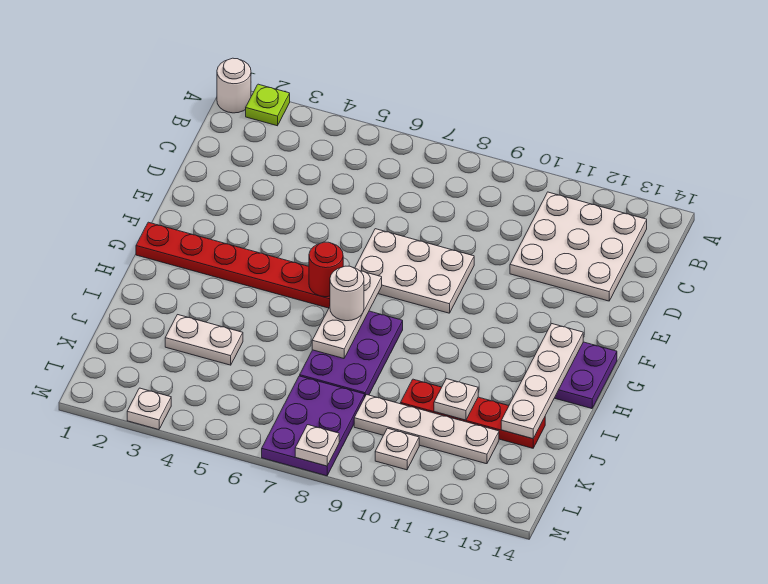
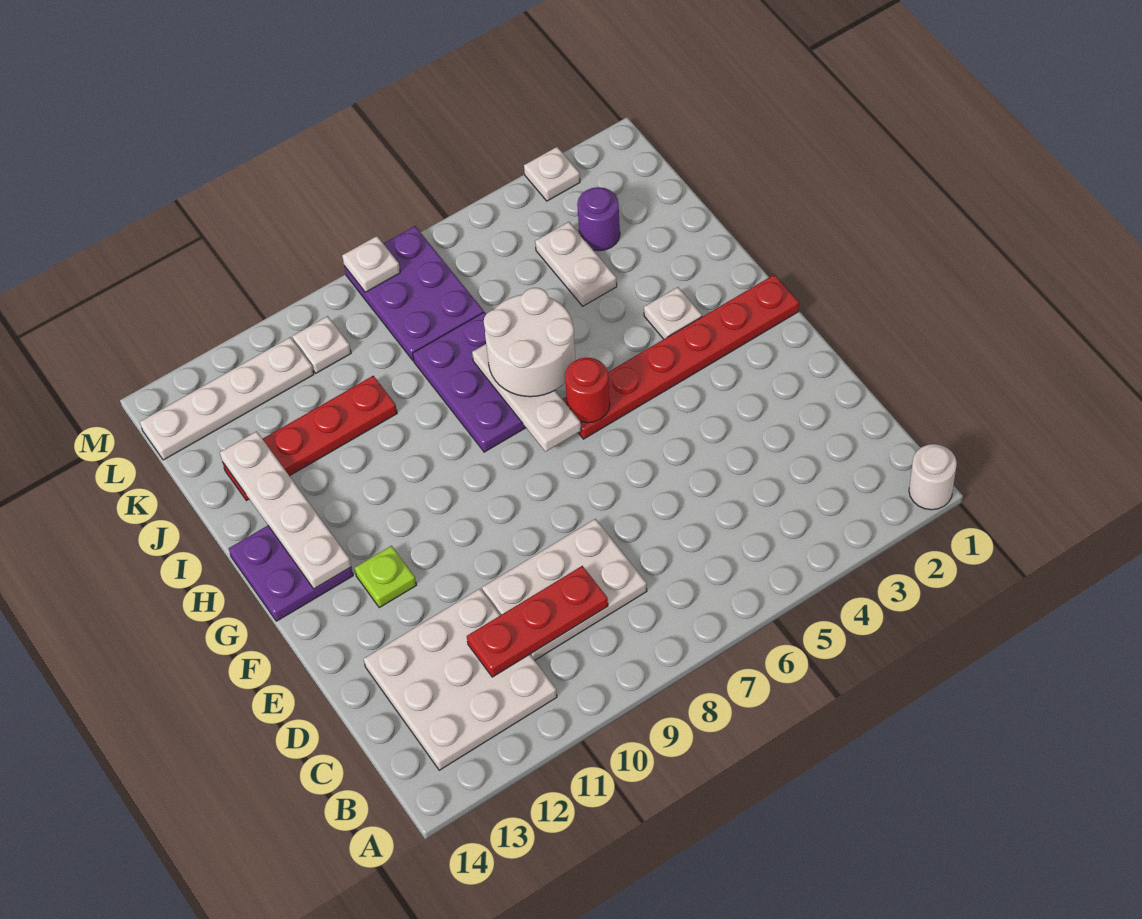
lime 1x1 plate [246,84,290,126] -> lime 1x1 plate moved to [355,546,416,608]
none -> red 1x3 plate [467,566,608,677]
white 2x3 plate [355,229,474,313] -> white 2x3 plate moved to [482,519,647,660]
white 1x1 round brick [330,266,364,321] -> white 2x2 round brick [484,288,575,397]
white 1x2 plate [165,315,243,365] -> white 1x2 plate turned to [535,222,617,306]
white 1x1 plate [434,379,478,420] -> white 1x1 plate moved to [644,287,702,339]
none -> purple 1x1 round brick [577,187,620,251]
white 1x4 plate [354,395,499,464] -> white 1x4 plate moved to [140,337,314,460]

